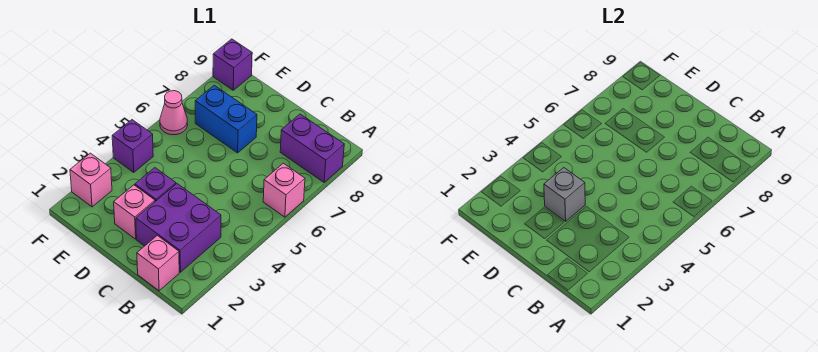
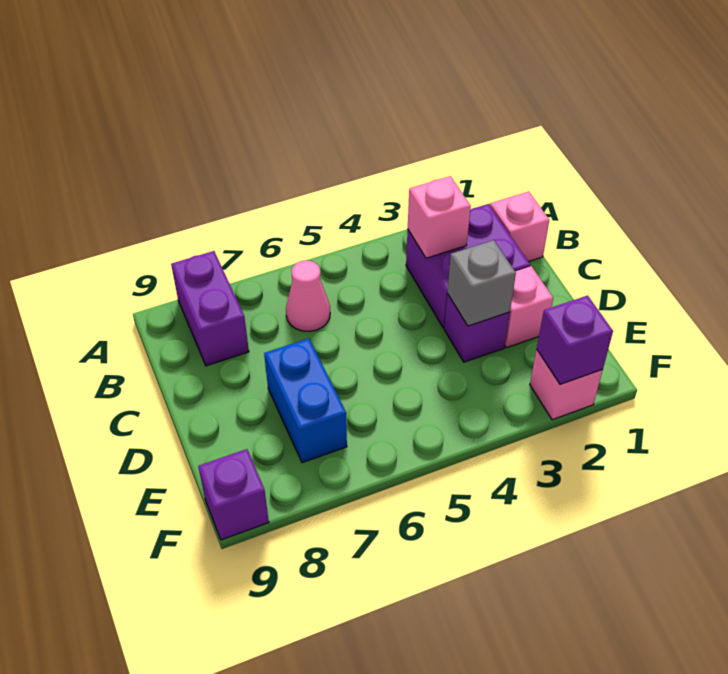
pink 1x1 brick [263,163,305,217] -> pink 1x1 brick moved to [408,176,471,258]
purple 1x1 brick [112,120,153,172] -> purple 1x1 brick moved to [537,295,613,384]
pink 1x1 cone [160,91,188,135] -> pink 1x1 cone moved to [286,260,330,331]

